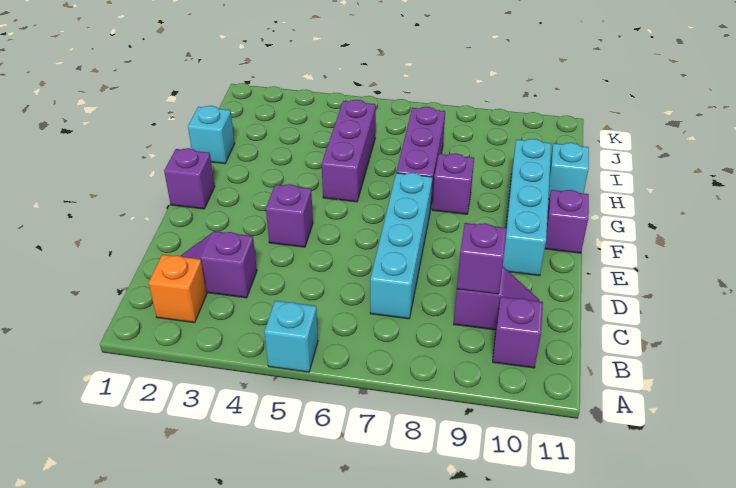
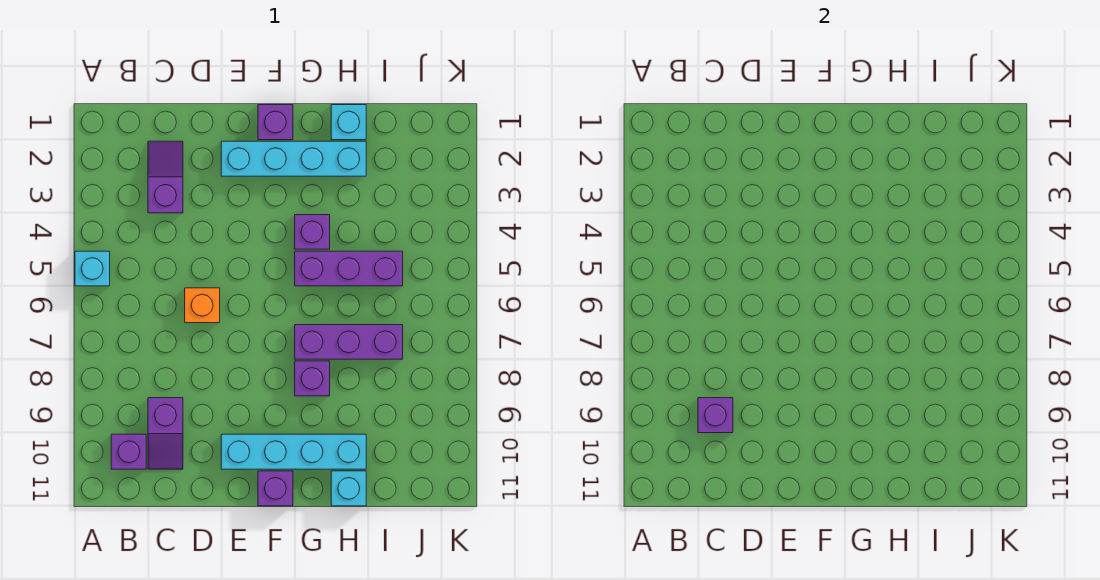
orange 1x1 brick [149,254,207,323] -> orange 1x1 brick moved to [185,288,220,323]
cyan 1x4 brick [370,173,432,319] -> cyan 1x4 brick moved to [221,141,366,176]
purple 1x1 brick [266,184,313,247] -> purple 1x1 brick moved to [295,215,330,249]

